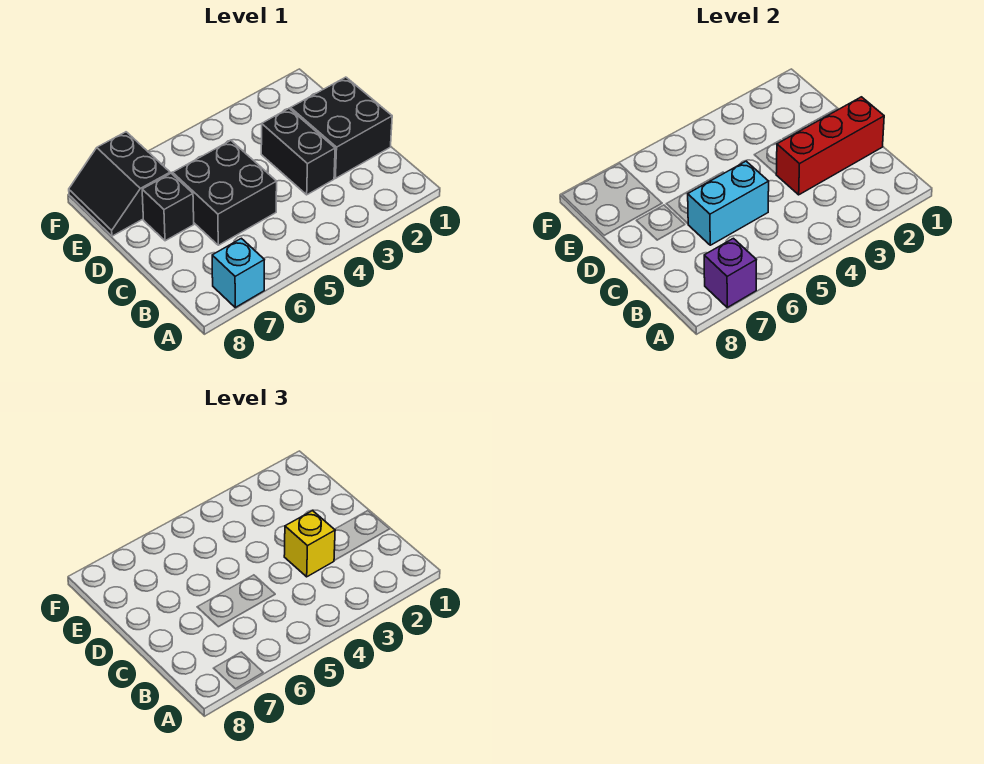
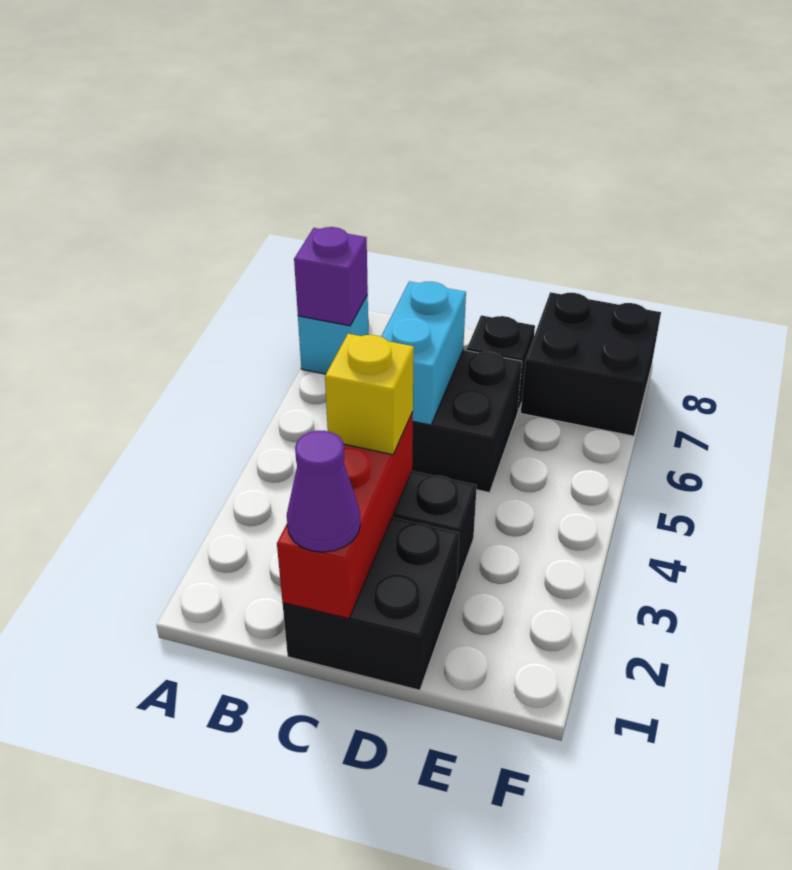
none -> purple 1x1 cone [287,431,360,552]
black 2x2 slope [69,132,170,236] -> black 2x2 brick [521,292,661,436]

